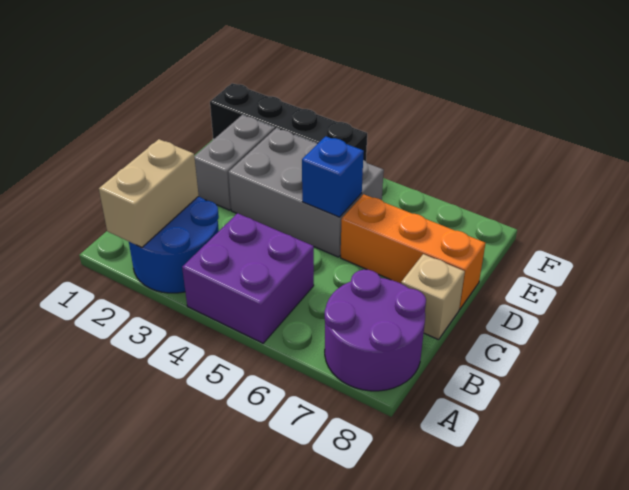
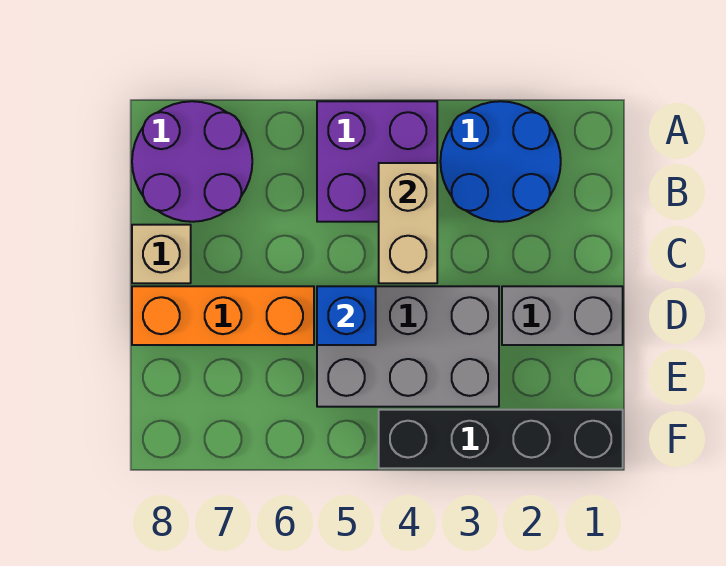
tan 1x2 brick [99,139,199,248] -> tan 1x2 brick moved to [379,163,437,283]
grey 1x2 brick [194,115,274,210] -> grey 1x2 brick turned to [502,286,623,345]

